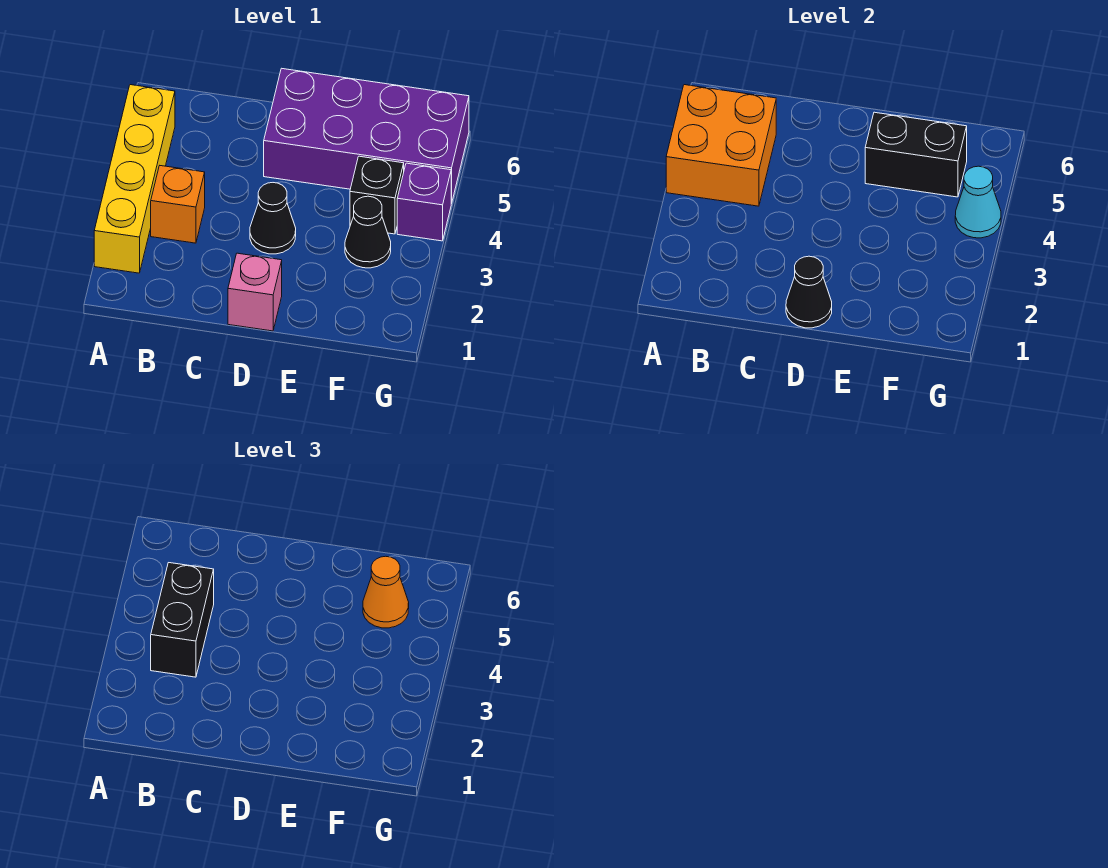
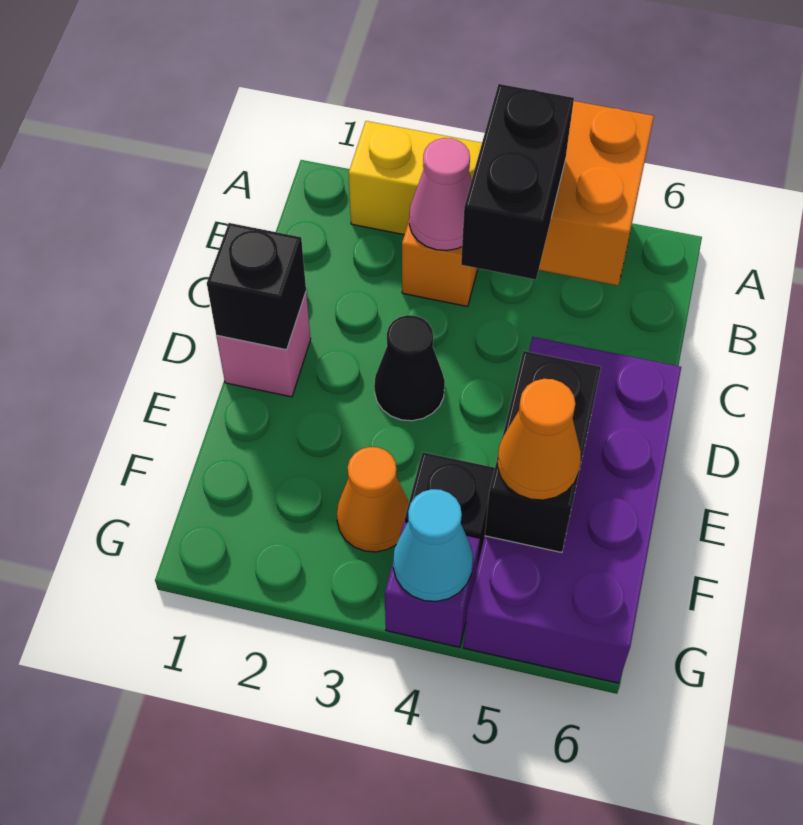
none -> pink 1x1 cone [409,138,471,251]
black 1x2 brick [151,563,214,677] -> black 1x2 brick turned to [461,84,574,280]
black 1x1 cone [786,256,832,328] -> black 1x1 brick [207,223,306,350]
black 1x1 cone [345,196,391,268] -> orange 1x1 cone [337,447,409,552]

